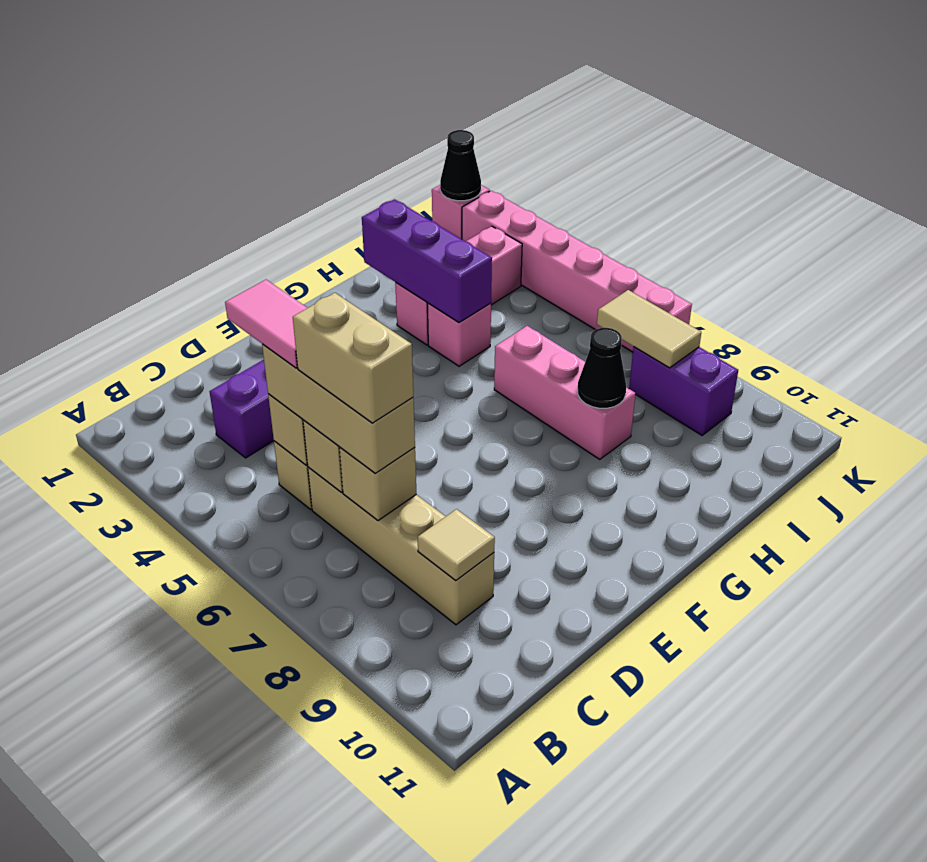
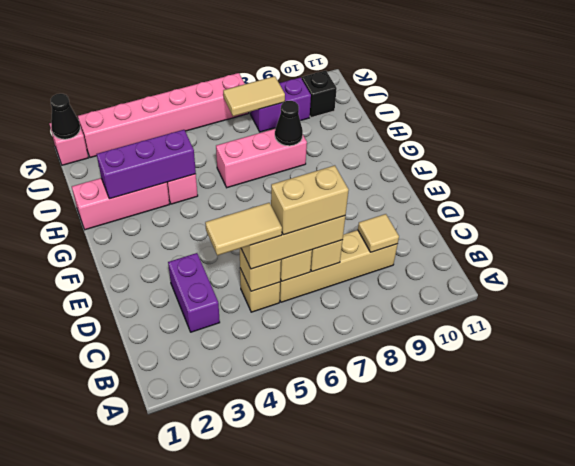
pink 1x2 tile [225,280,307,368] -> tan 1x2 tile [205,203,282,255]
pink 1x3 brick [395,226,522,345] -> pink 1x3 brick turned to [72,178,170,230]
none -> black 1x1 brick [302,71,337,118]

